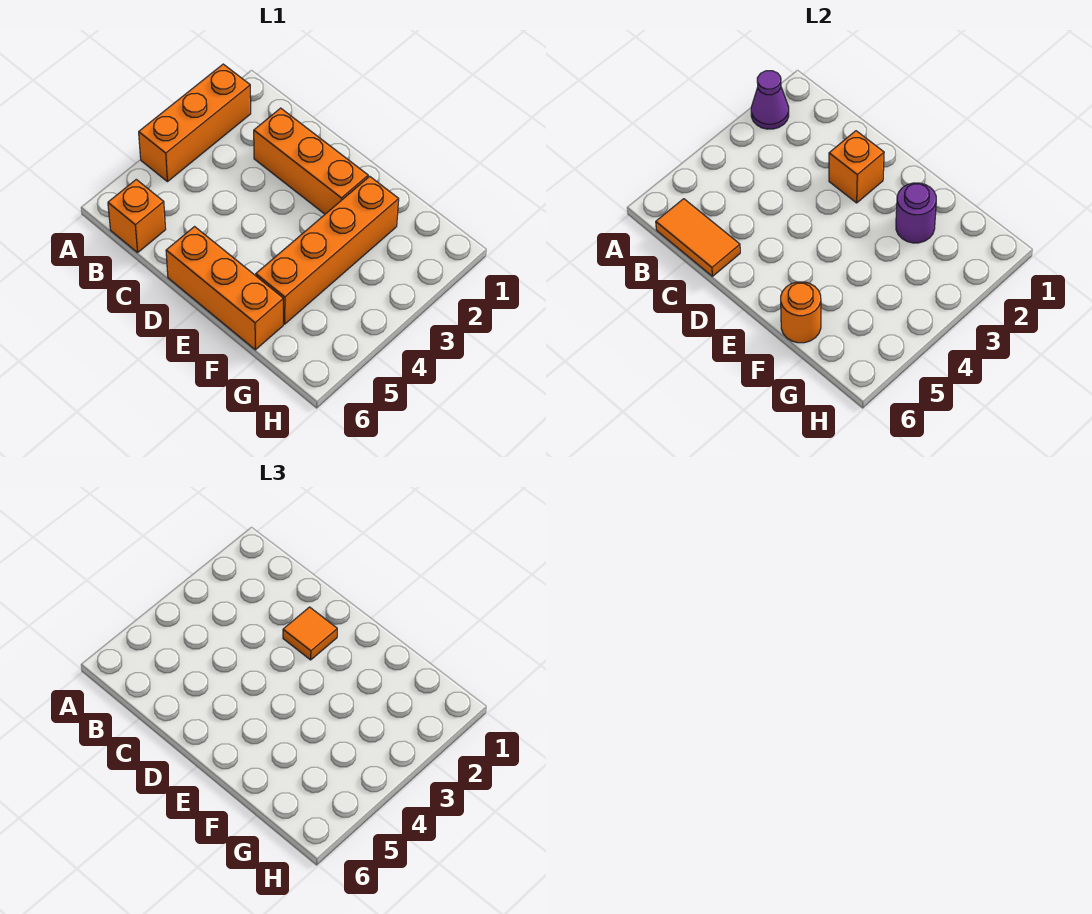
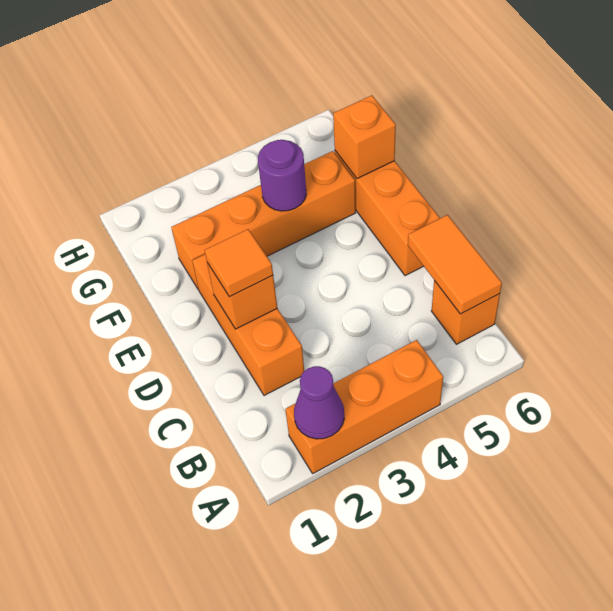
purple 1x1 round brick [896,183,936,243] -> purple 1x1 round brick moved to [258,140,306,211]
orange 1x1 round brick [781,282,821,343] -> orange 1x1 brick [333,95,396,179]

